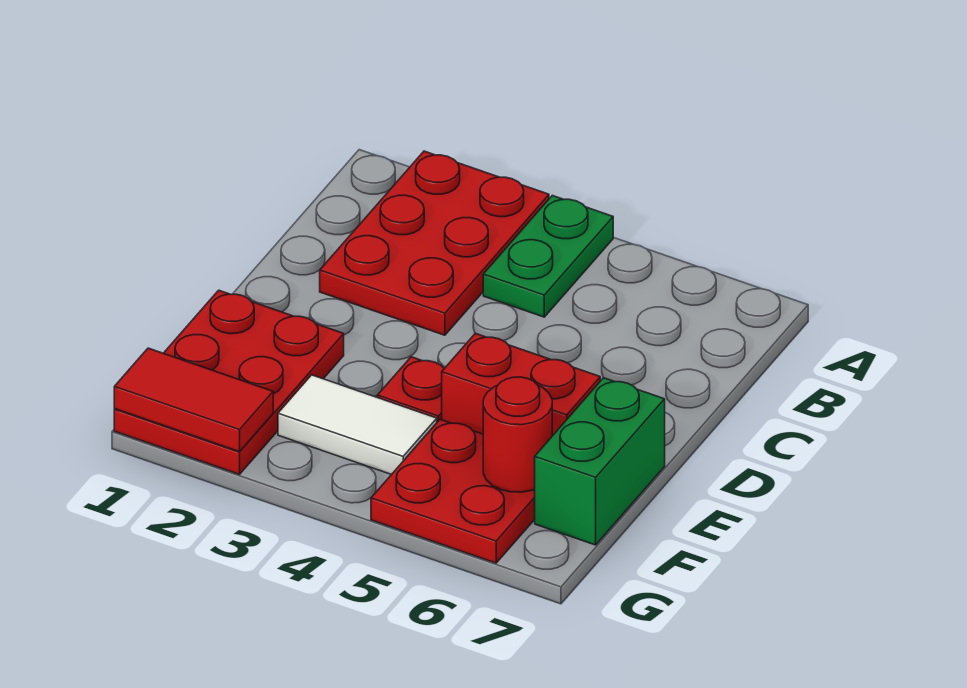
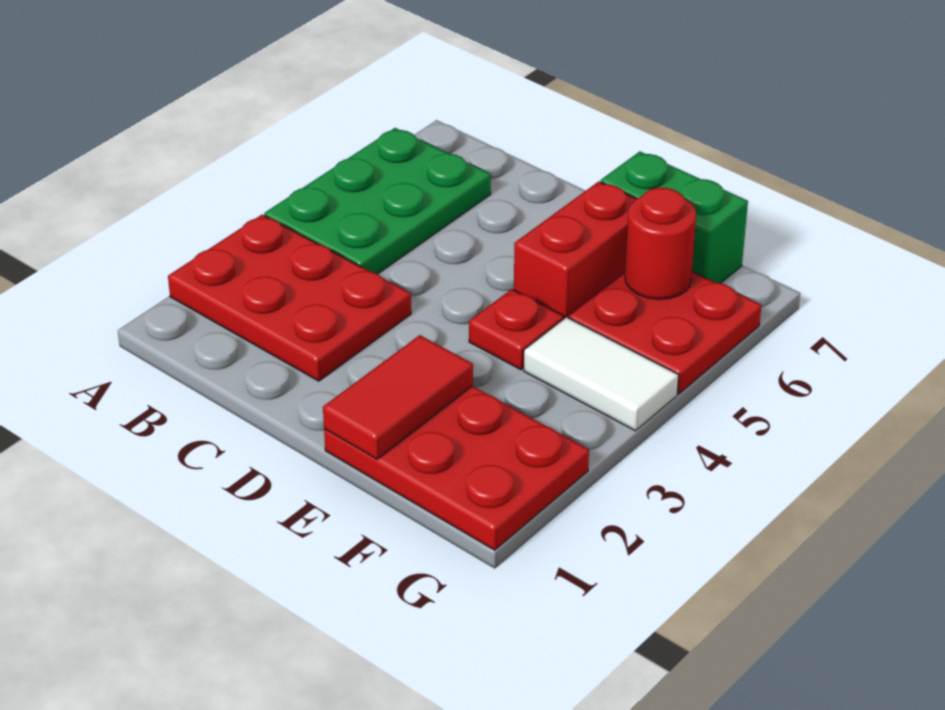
green 1x2 plate [483,195,613,317] -> green 2x3 plate [264,128,491,274]
white 1x2 tile [278,375,437,474] -> white 1x2 tile turned to [524,317,679,431]
red 1x2 tile [114,348,273,452] -> red 1x2 tile moved to [323,335,473,459]

